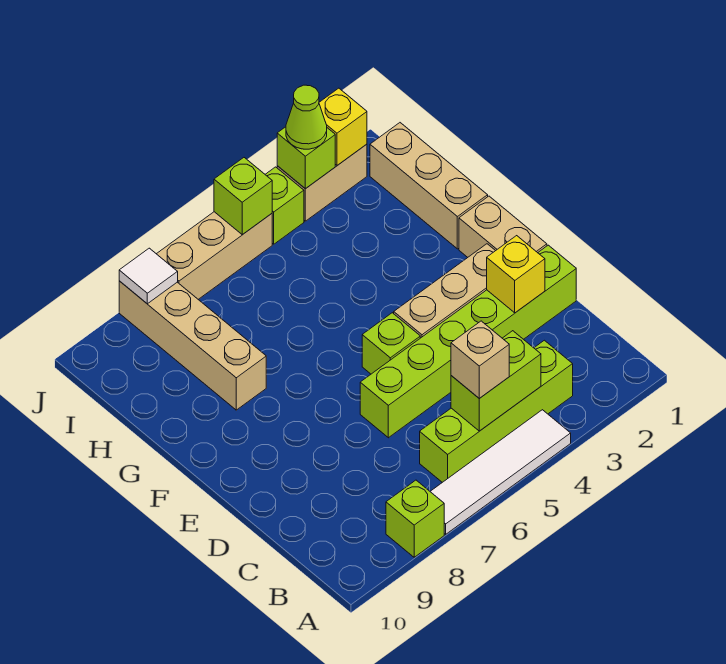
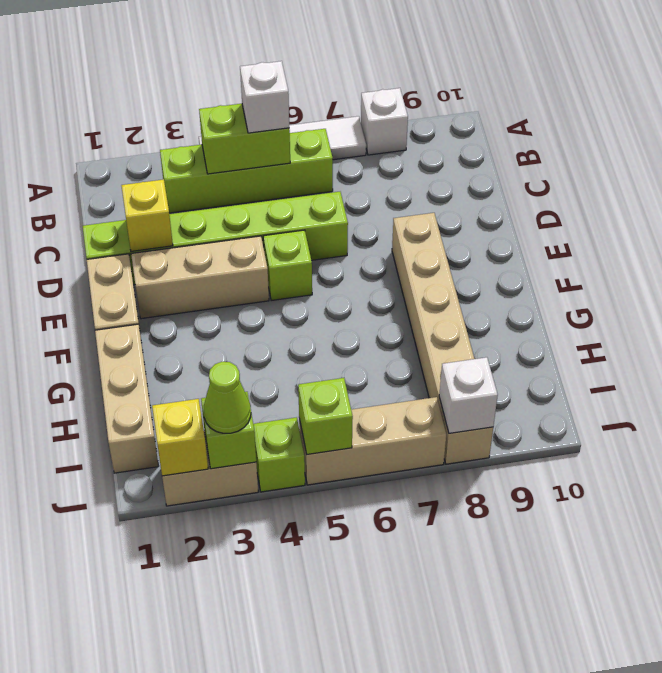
lime 1x1 brick [386,480,444,557] -> white 1x1 brick [361,88,408,155]
tan 1x1 brick [451,321,509,398] -> white 1x1 brick [240,61,289,133]
tan 1x4 brick [119,281,266,410] -> tan 1x6 brick [392,213,493,464]
white 1x1 tile [119,248,178,304] -> white 1x1 brick [439,357,498,433]

